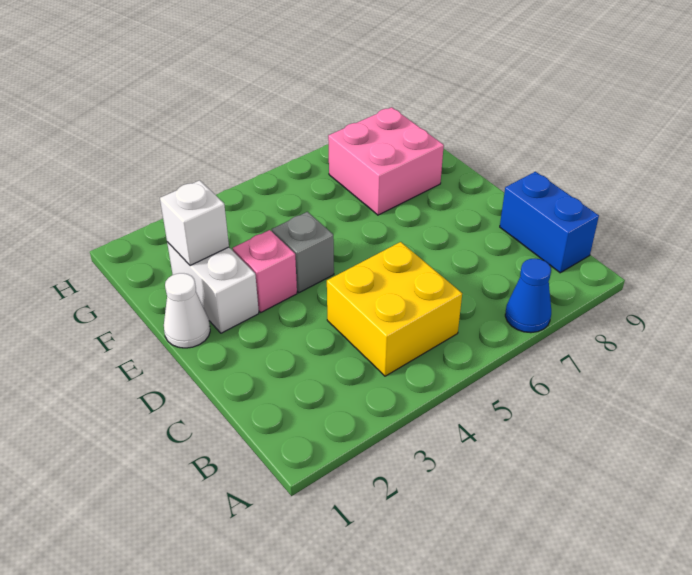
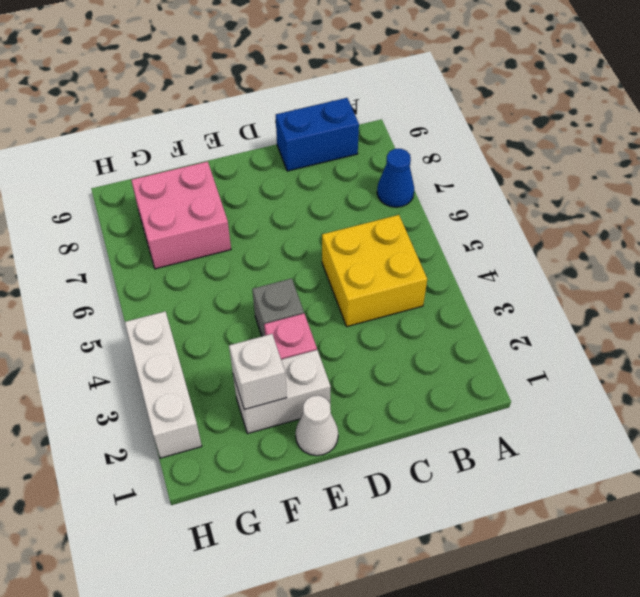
none -> white 1x3 brick [125,311,202,458]

